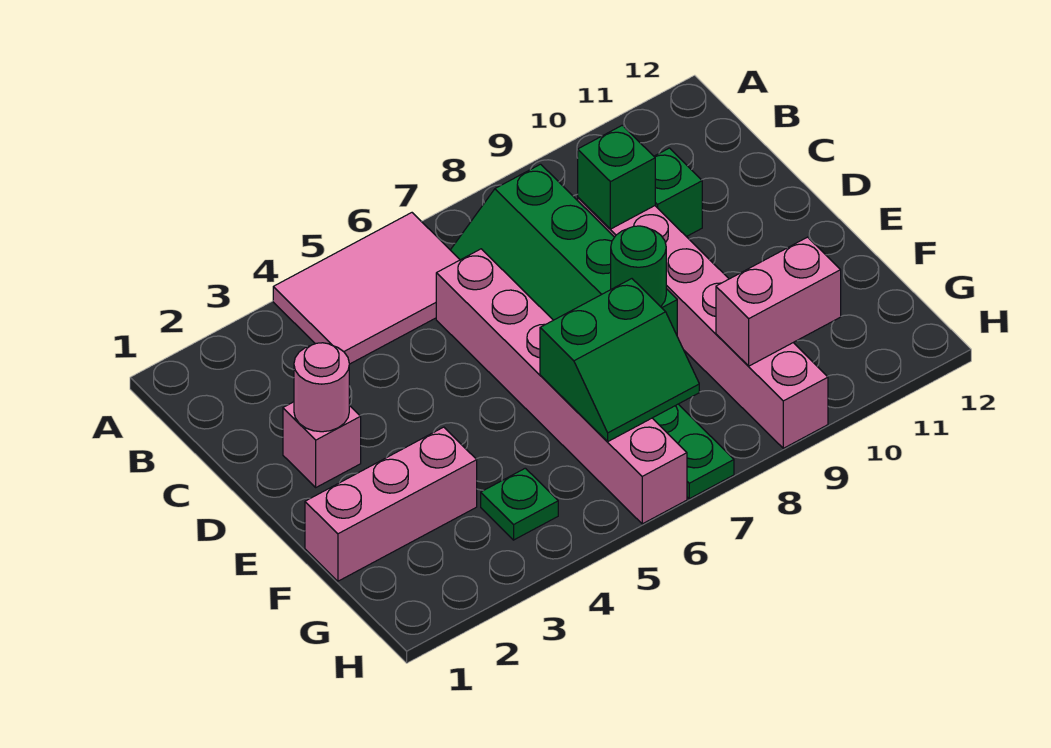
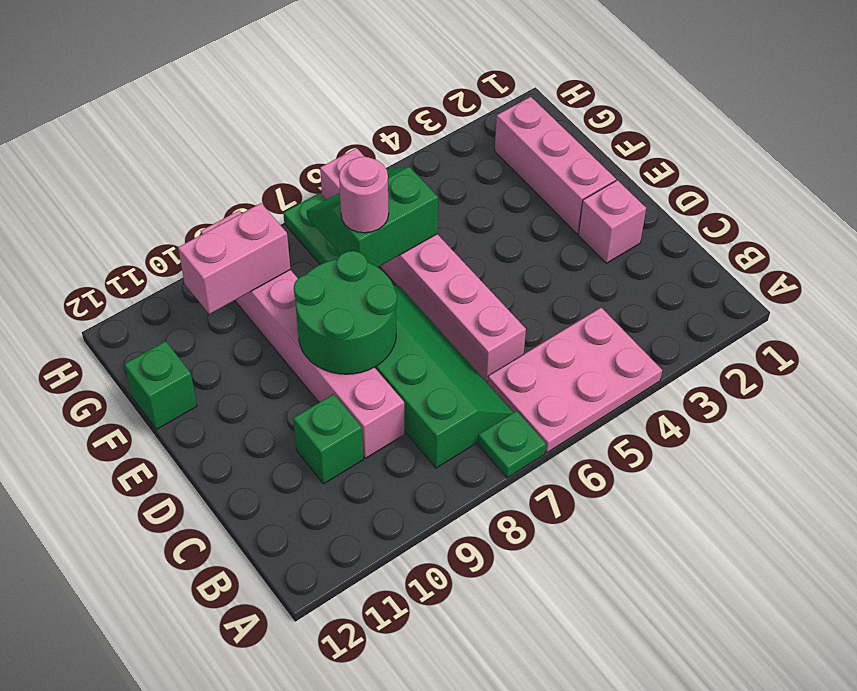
pink 2x3 tile [273,213,460,364] -> pink 2x3 plate [488,308,662,452]
green 1x1 brick [578,125,655,229] -> green 1x1 brick moved to [124,341,197,429]
pink 1x1 round brick [294,343,349,432] -> pink 1x1 round brick moved to [339,157,389,233]
green 1x1 round brick [611,226,666,307] -> green 2x2 round brick [294,251,397,374]
pink 1x3 brick [305,427,477,581] -> pink 1x3 brick turned to [495,97,616,234]
green 1x1 plate [481,468,558,540] -> green 1x1 plate moved to [478,411,546,478]

